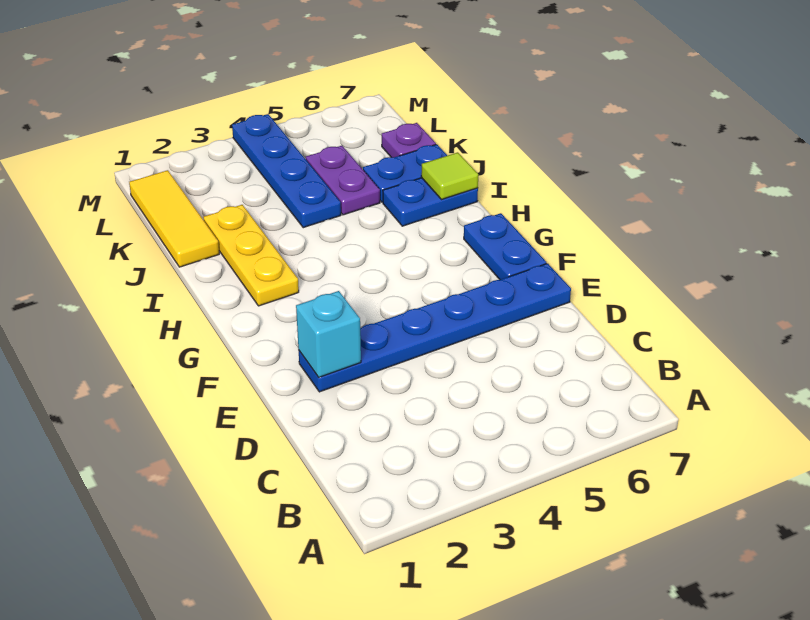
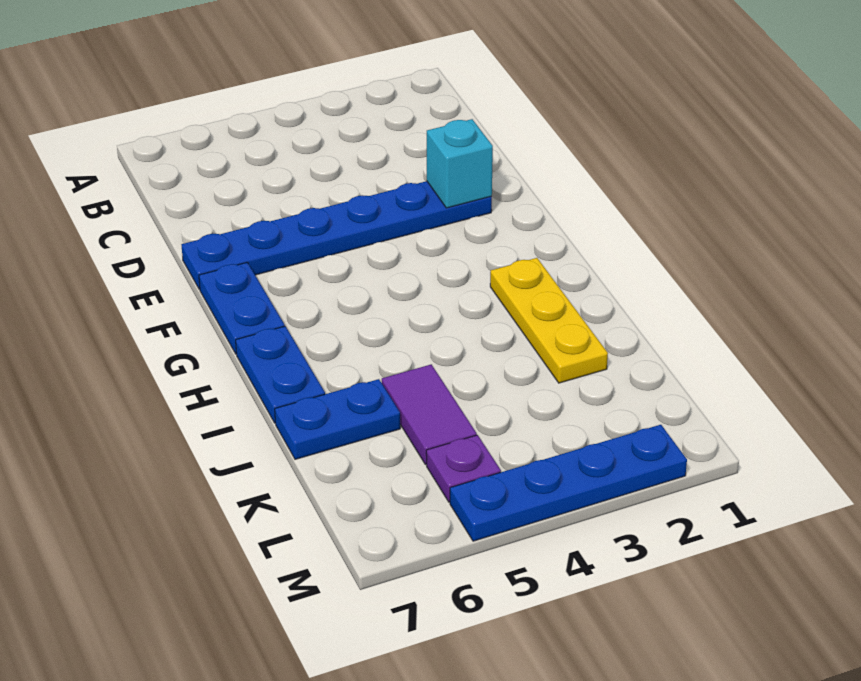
blue 1x2 plate [383,178,478,226] -> blue 1x2 plate turned to [236,326,325,423]
lime 1x1 tile [421,152,478,200] -> none
yellow 1x3 tile [129,170,219,267] -> none
blue 1x4 plate [232,114,341,228] -> blue 1x4 plate turned to [450,425,687,541]
purple 1x2 plate [306,146,380,215] -> purple 1x2 tile [382,364,477,465]
purple 1x1 plate [382,123,436,157] -> purple 1x1 plate moved to [426,435,501,502]

